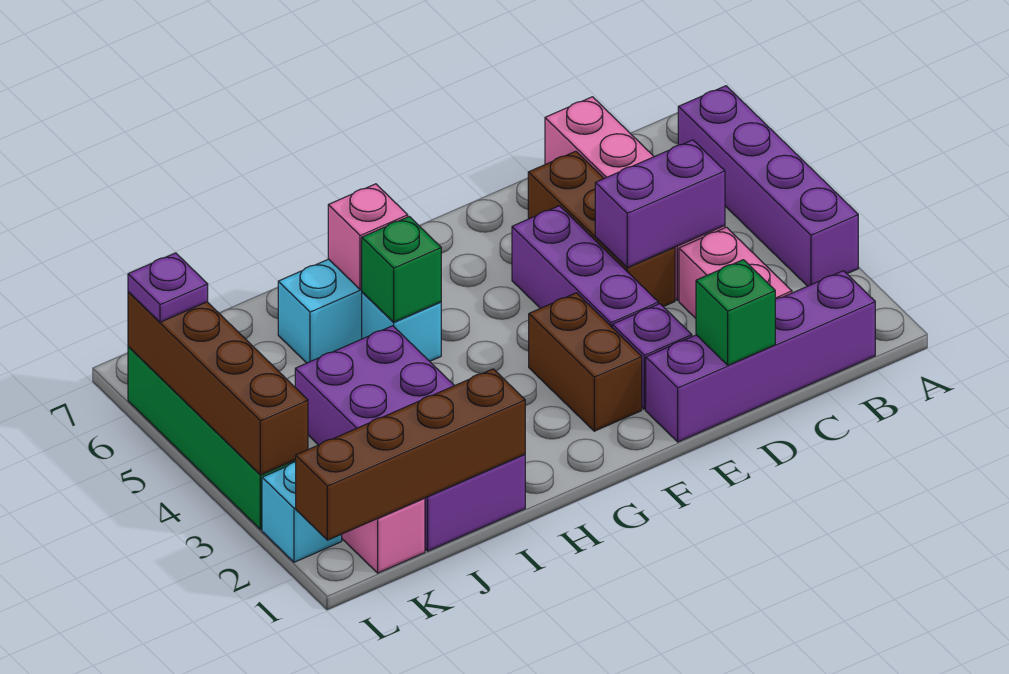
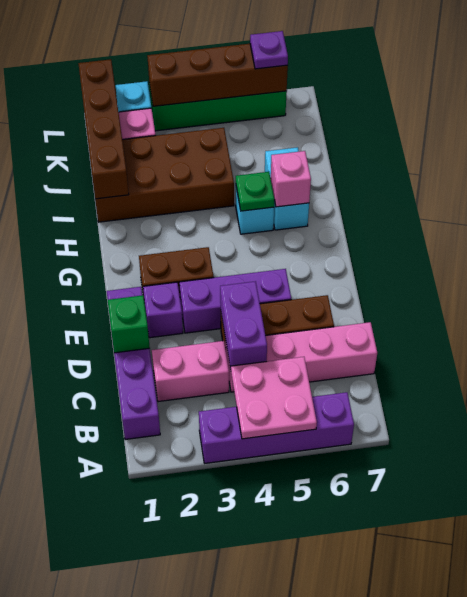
none -> pink 2x2 plate [231,357,317,439]
green 1x1 brick [362,217,441,322] -> green 1x1 plate [236,172,274,211]
purple 2x4 brick [295,326,525,551] -> brown 2x4 brick [95,128,234,222]

